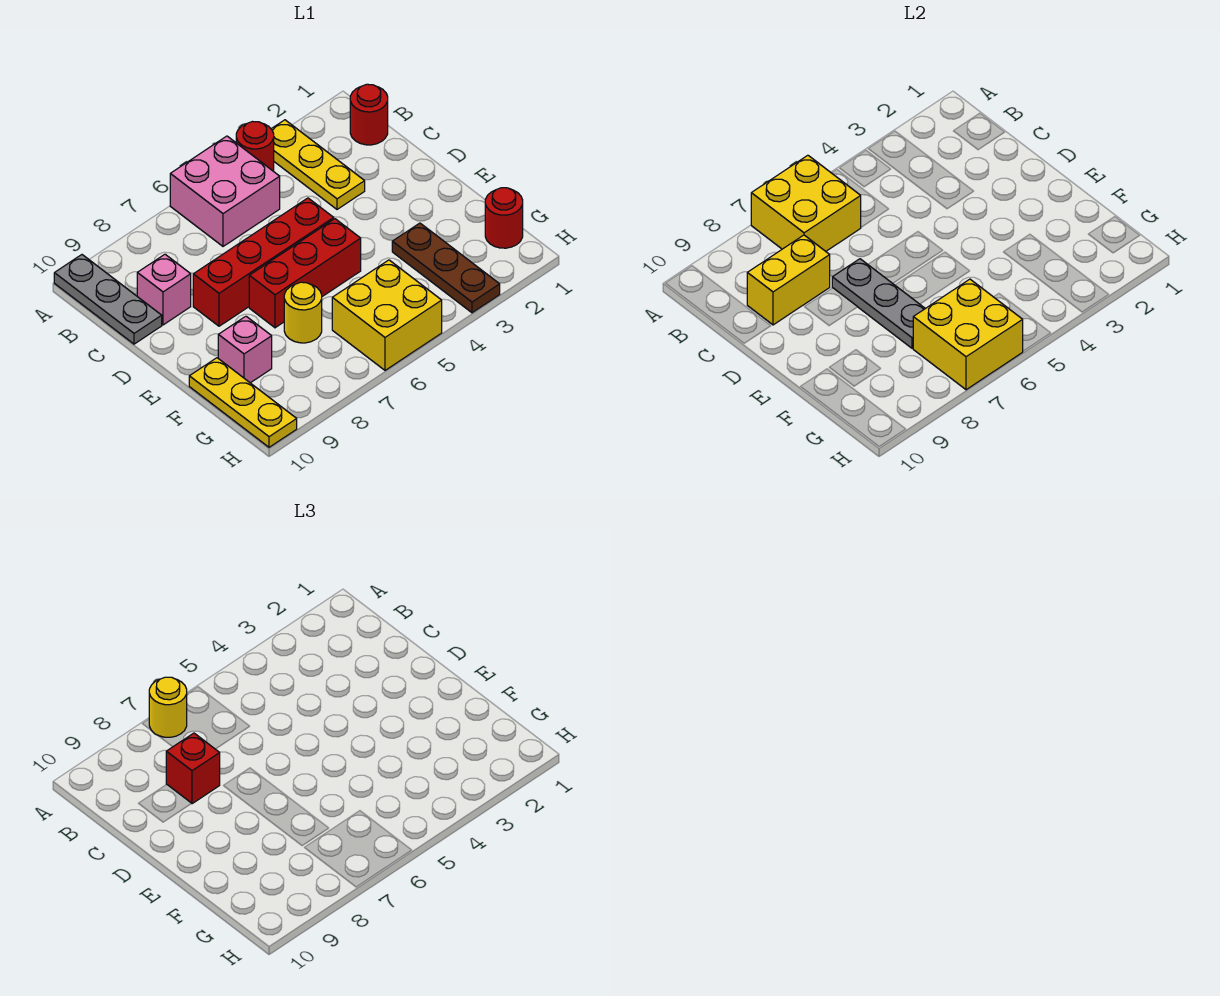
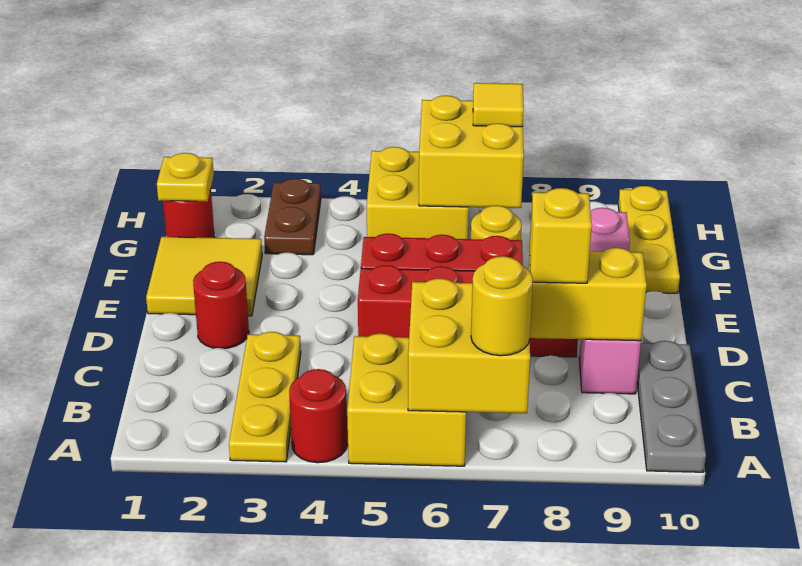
pink 2x2 brick [170,136,280,246] -> yellow 2x2 brick [347,334,466,466]
red 1x1 round brick [350,84,388,145] -> red 1x1 round brick moved to [193,262,249,349]
red 1x1 brick [166,733,220,804] -> yellow 1x1 brick [530,188,592,283]
grey 1x3 plate [832,259,925,348] -> none
none -> yellow 2x2 tile [146,237,262,316]
brown 1x3 plate [392,223,500,313] -> brown 1x2 plate [264,179,321,255]
none -> yellow 1x1 plate [157,153,214,202]
none -> yellow 1x1 tile [473,83,524,127]

